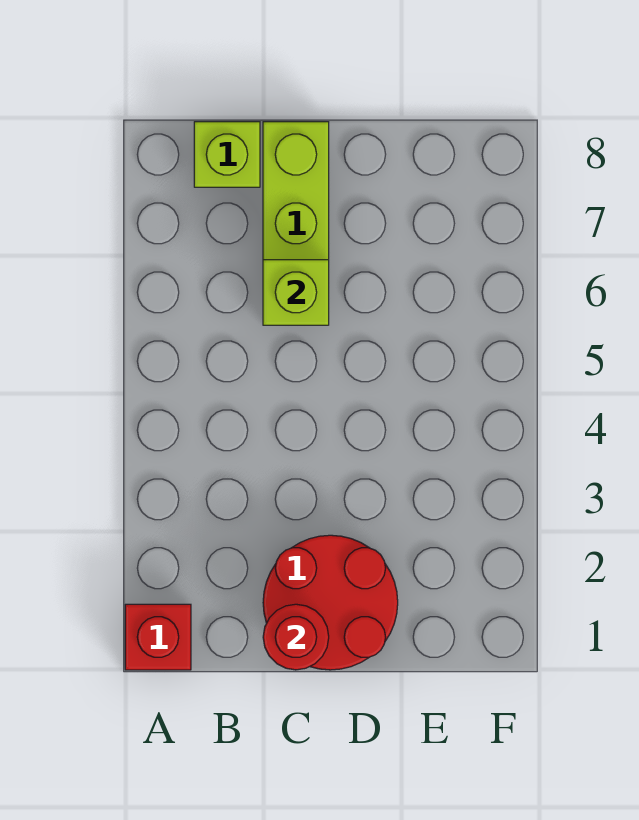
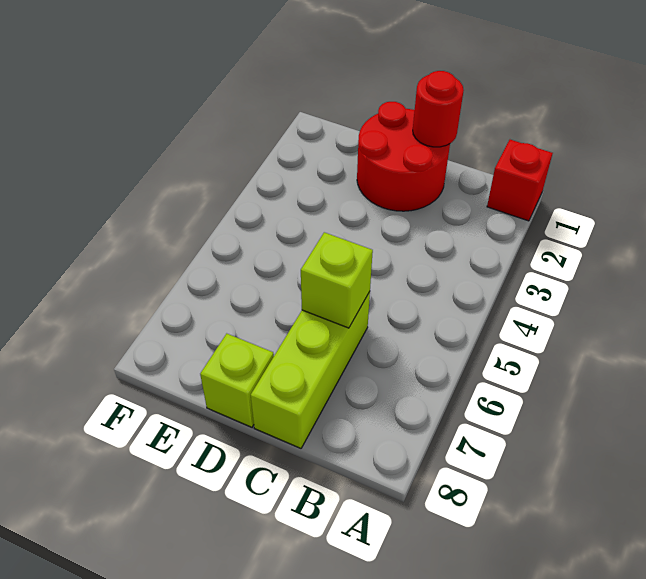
lime 1x1 brick [194,122,260,187] -> lime 1x1 brick moved to [200,334,274,427]

